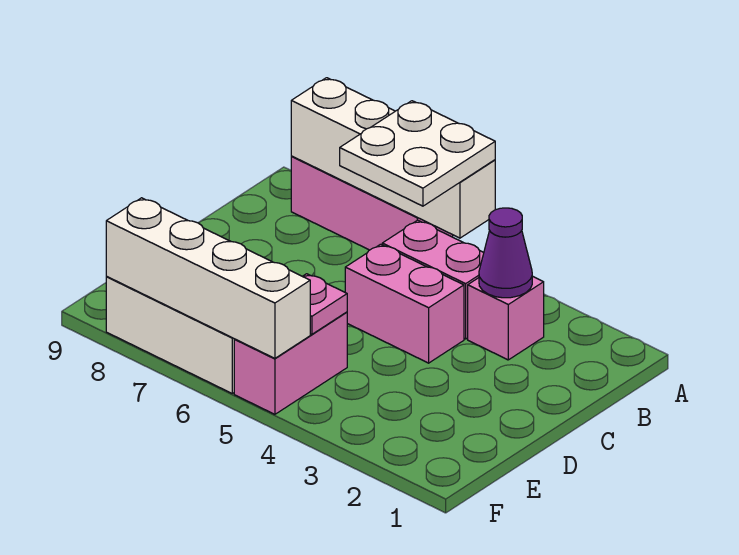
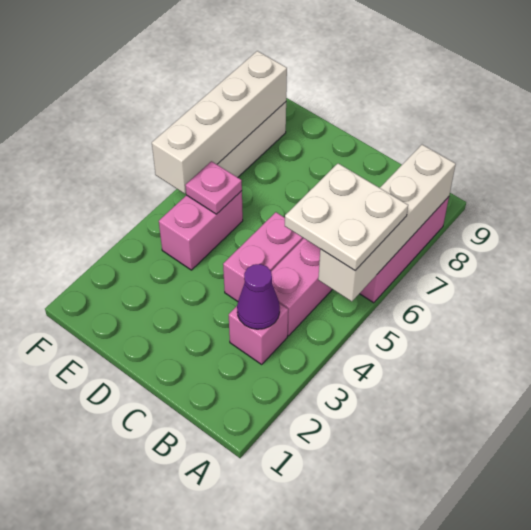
pink 1x2 brick [234,312,347,414] -> pink 1x2 brick turned to [159,191,243,270]

